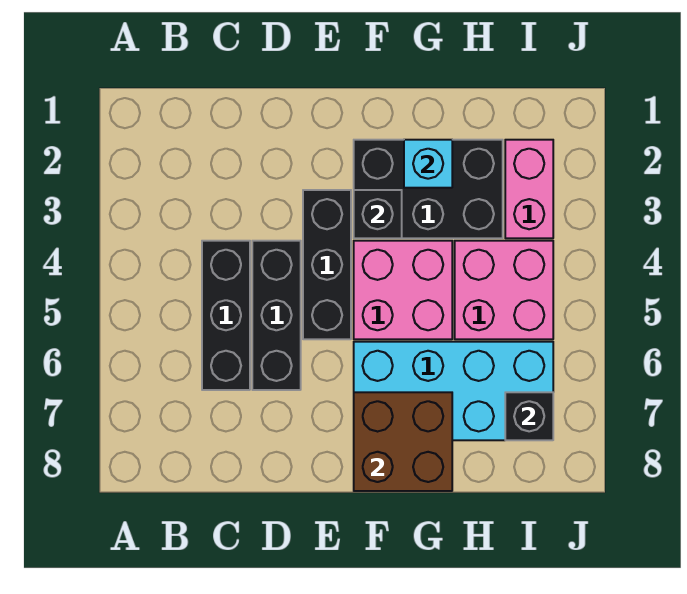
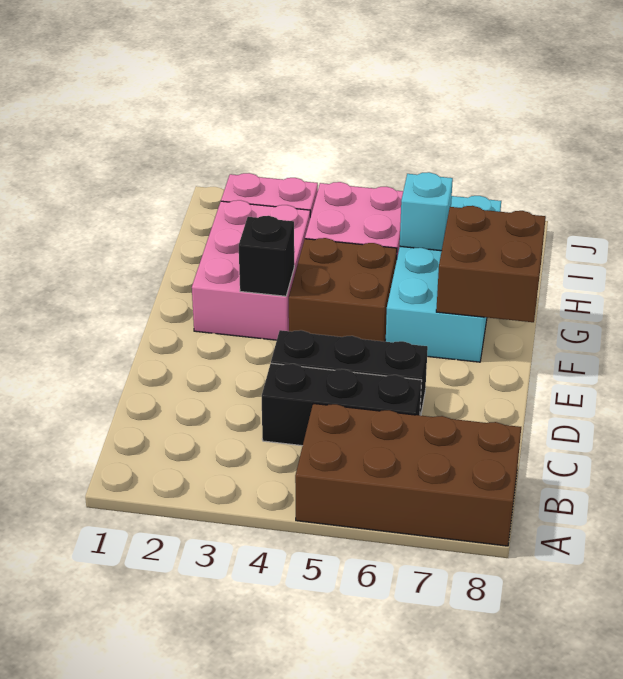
none -> brown 2x4 brick [295,404,521,546]
black 1x3 brick [303,190,351,339] -> none
black 2x3 brick [354,140,503,238] -> pink 2x3 brick [192,200,310,340]
pink 2x2 brick [354,241,452,339] -> brown 2x2 brick [289,238,397,342]
cyan 1x1 brick [404,140,452,188] -> cyan 1x1 brick moved to [400,172,453,251]
black 1x1 brick [505,392,553,440] -> none

